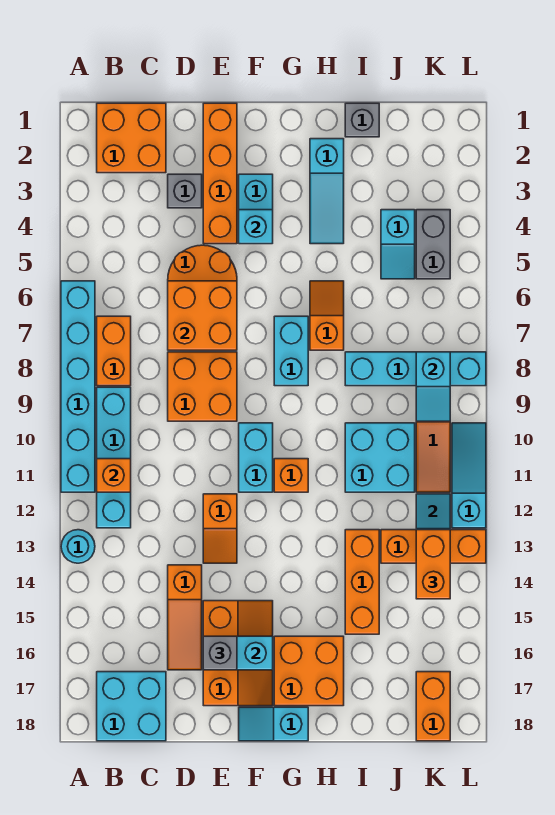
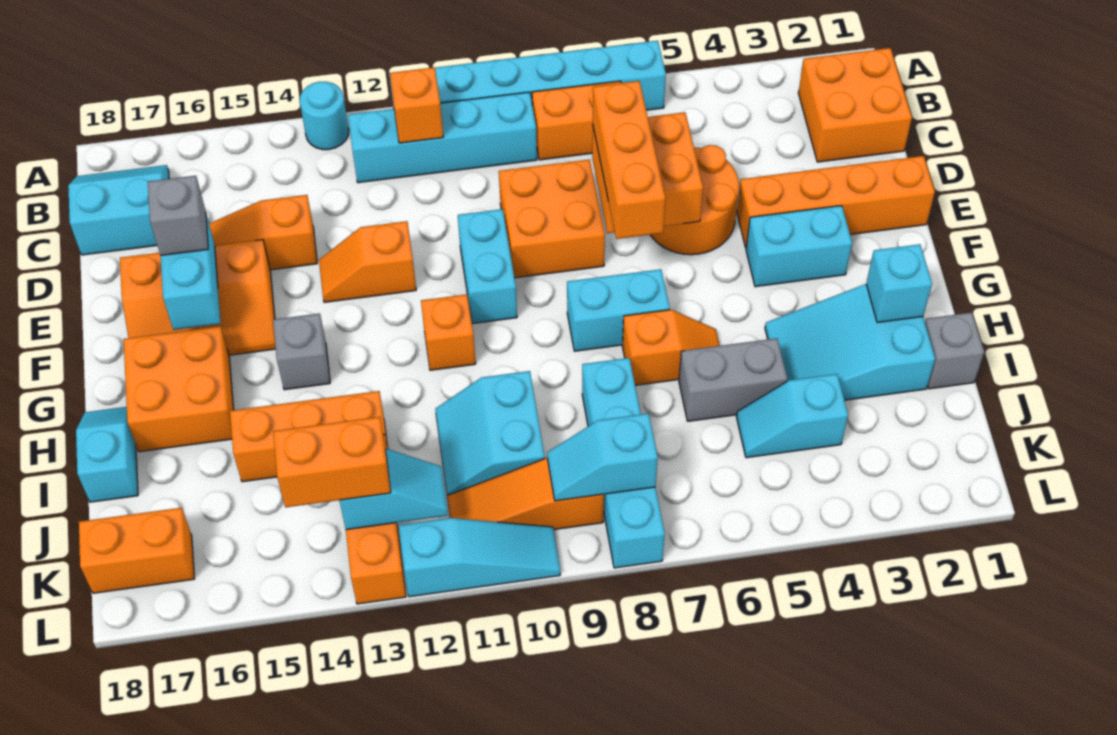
cyan 2x2 brick [97,672,166,741] -> cyan 2x2 slope [68,165,169,255]
grey 1x1 brick [168,174,202,208] -> grey 1x1 brick moved to [273,313,330,390]
none -> orange 1x3 brick [593,81,665,239]
cyan 1x1 brick [239,210,273,244] -> cyan 1x1 brick moved to [866,244,932,323]
cyan 1x2 brick [239,423,273,492] -> cyan 1x2 brick turned to [458,209,517,324]
cyan 1x2 slope [239,707,308,741] -> cyan 1x2 slope moved to [76,407,138,502]
cyan 1x3 slope [310,139,344,244] -> cyan 2x3 slope [765,284,935,400]
cyan 2x2 brick [345,423,415,492] -> cyan 2x2 slope [435,371,545,495]
grey 1x2 brick [416,210,450,279] -> grey 1x2 brick moved to [679,338,787,421]

